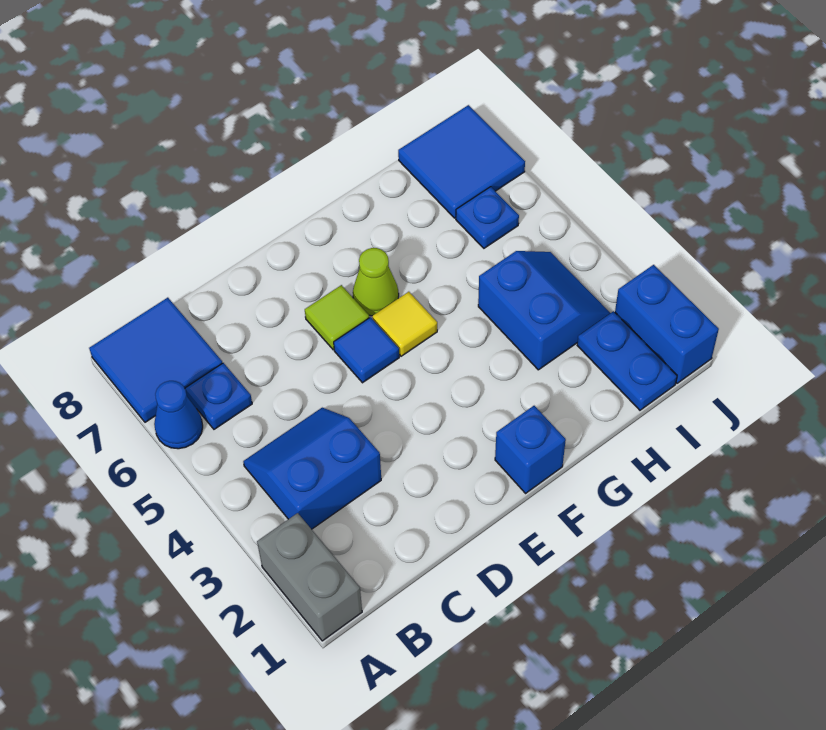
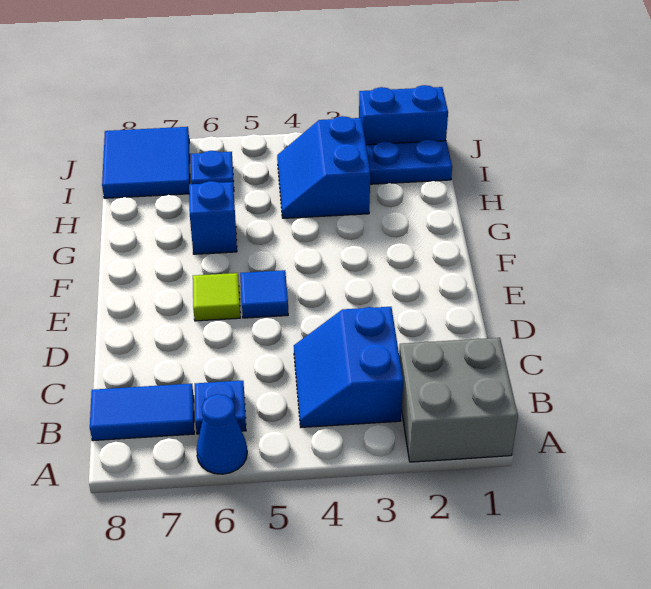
grey 1x2 brick [257,513,362,641] -> grey 2x2 brick [399,338,518,462]
blue 2x2 tile [89,298,222,422] -> blue 1x2 tile [90,384,194,441]
blue 1x1 brick [495,406,566,493] -> blue 1x1 brick moved to [189,181,237,254]
yellow 1x1 tile [372,292,437,356] -> none
lime 1x1 cone [353,248,399,316] -> none
blue 2x2 slope [478,251,610,370] -> blue 2x2 slope turned to [277,116,370,218]

